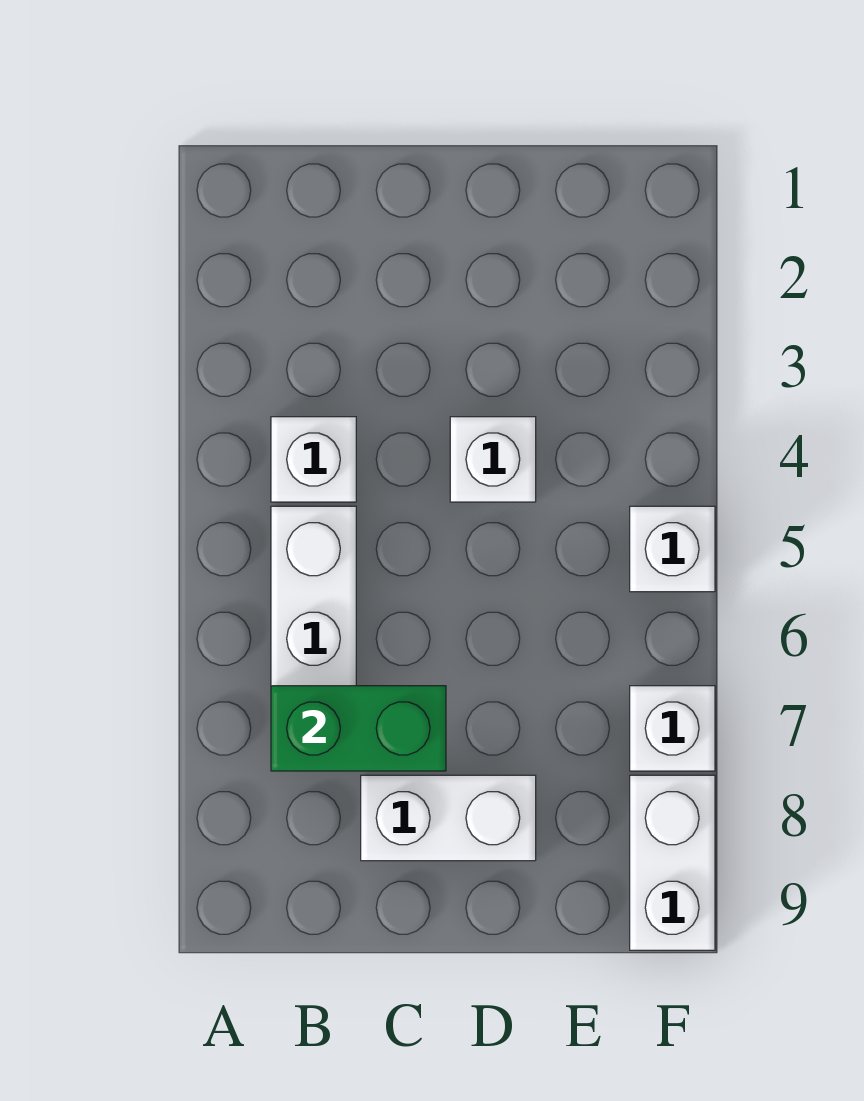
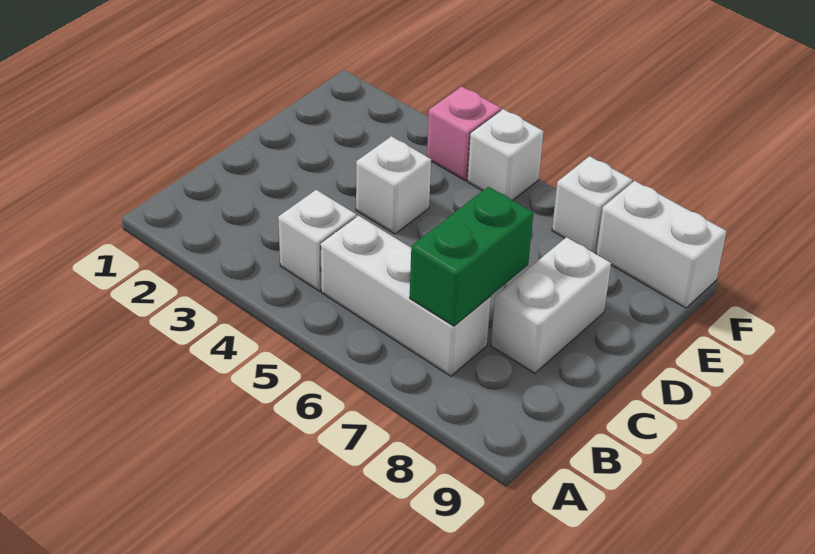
none -> pink 1x1 brick [427,86,501,181]

